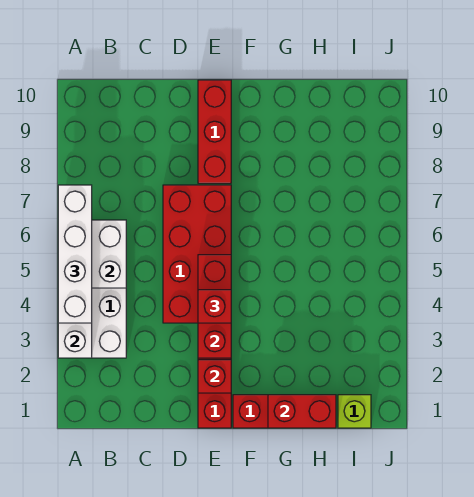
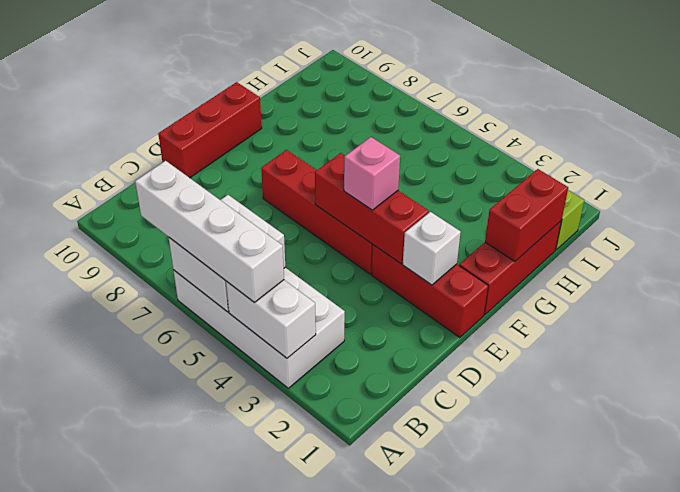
red 2x4 brick [163,185,231,323] -> red 1x4 brick [261,150,373,274]
red 1x1 brick [198,360,231,393] -> white 1x1 brick [403,212,461,285]
red 1x1 brick [198,290,231,323] -> pink 1x1 brick [344,137,400,210]
red 1x3 brick [198,80,231,183] -> red 1x3 brick turned to [158,82,262,178]

